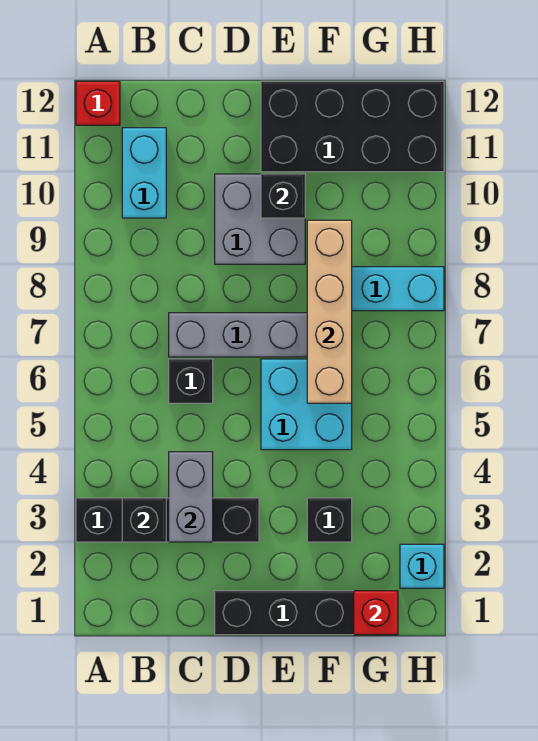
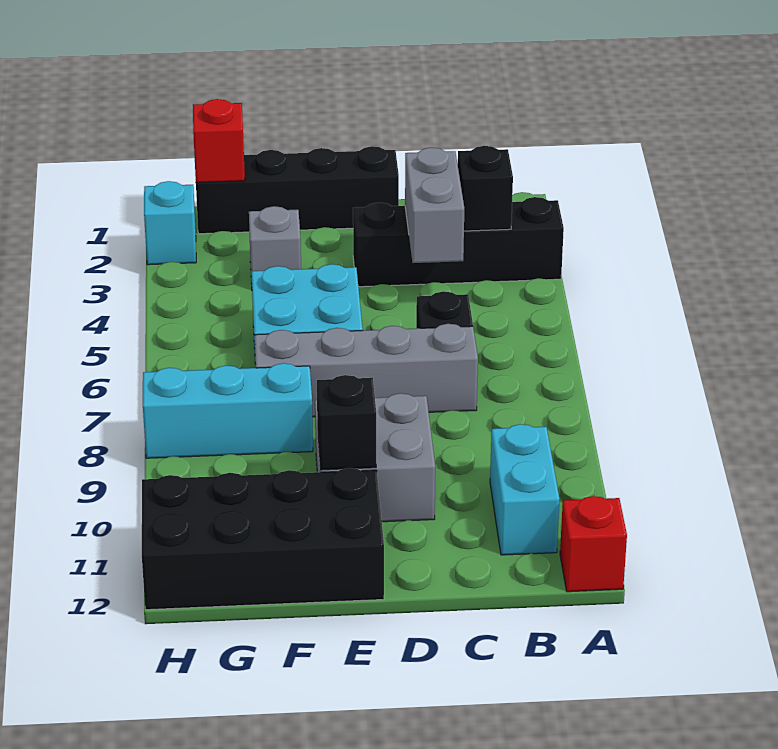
black 1x1 brick [307,498,352,542] -> grey 1x1 brick [249,206,301,284]
tan 1x4 brick [307,220,352,403] -> none

